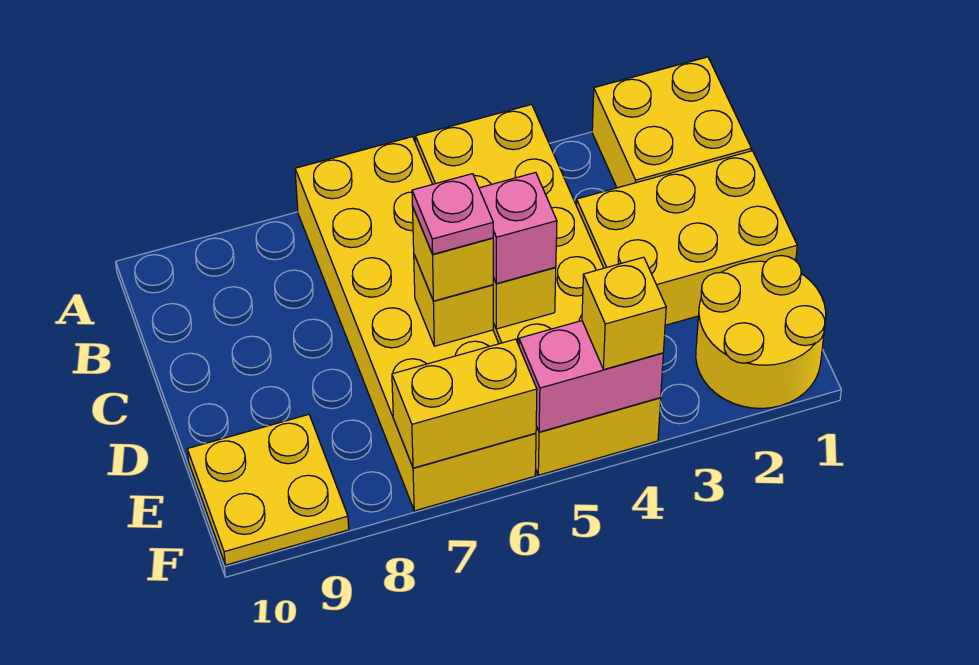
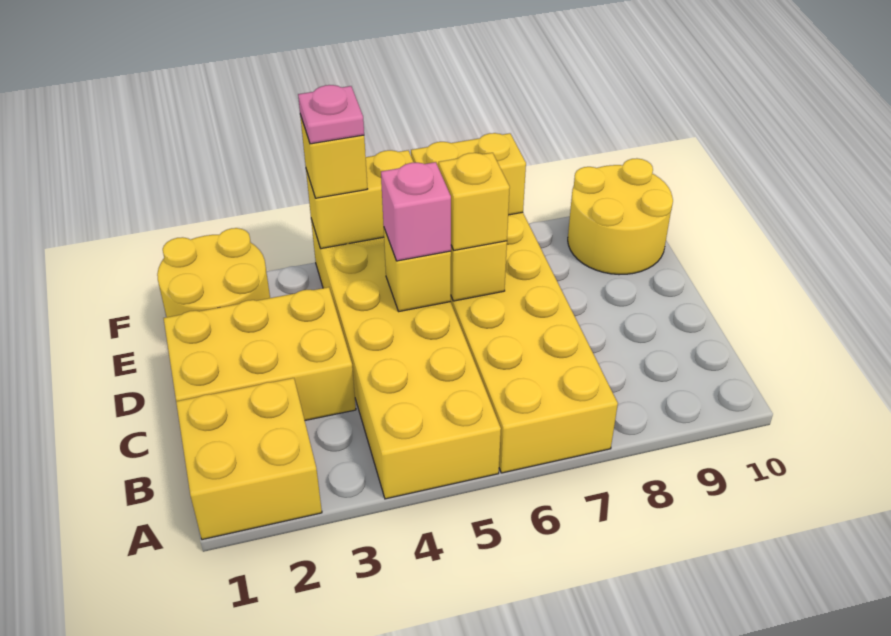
pink 1x1 plate [412,174,493,254] -> pink 1x1 plate moved to [298,85,364,144]
yellow 2x2 plate [187,415,349,565] -> yellow 2x2 round brick [568,158,673,275]
pink 1x2 brick [519,321,663,432] -> yellow 1x2 brick [306,150,414,249]

